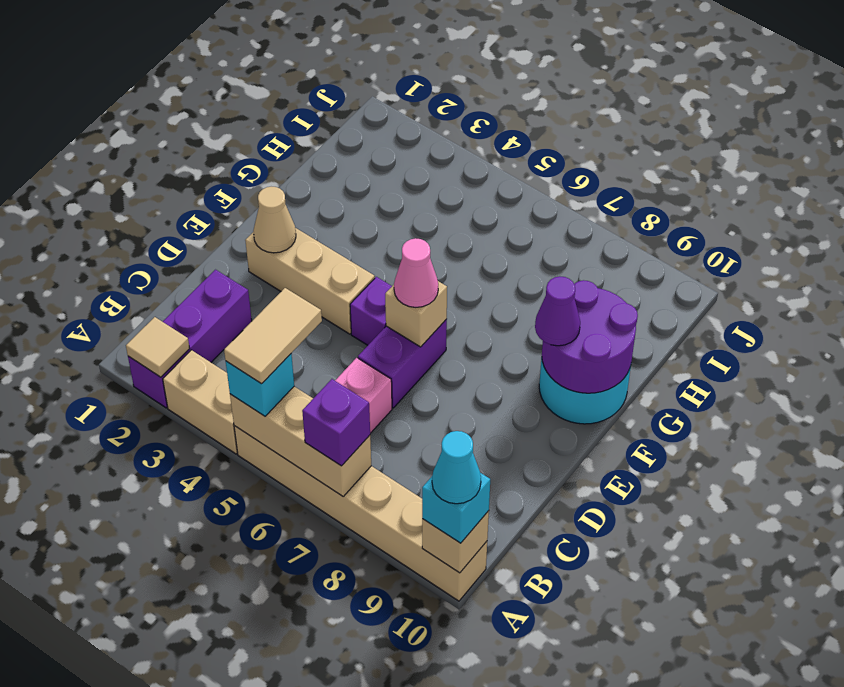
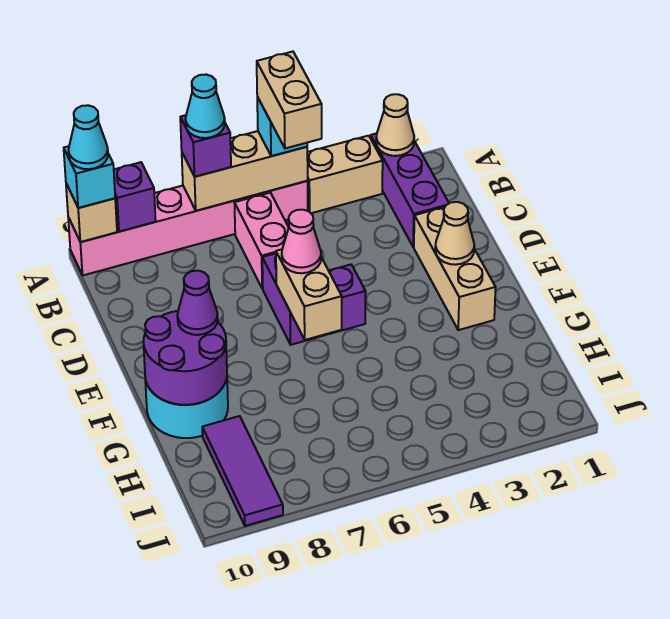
tan 1x1 tile [126,317,190,377] -> tan 1x1 cone [376,94,414,156]
tan 1x6 brick [234,426,487,601] -> pink 1x6 brick [68,181,308,275]
tan 1x2 tile [224,288,322,384] -> tan 1x2 brick [257,52,322,148]
none -> cyan 1x1 cone [185,75,225,138]
none -> purple 1x1 brick [114,162,156,232]
tan 1x3 brick [245,228,375,334] -> tan 1x3 brick turned to [414,207,496,330]
tan 1x1 brick [385,281,447,347] -> tan 1x2 brick [276,249,342,340]
none -> purple 1x3 tile [202,416,283,526]

